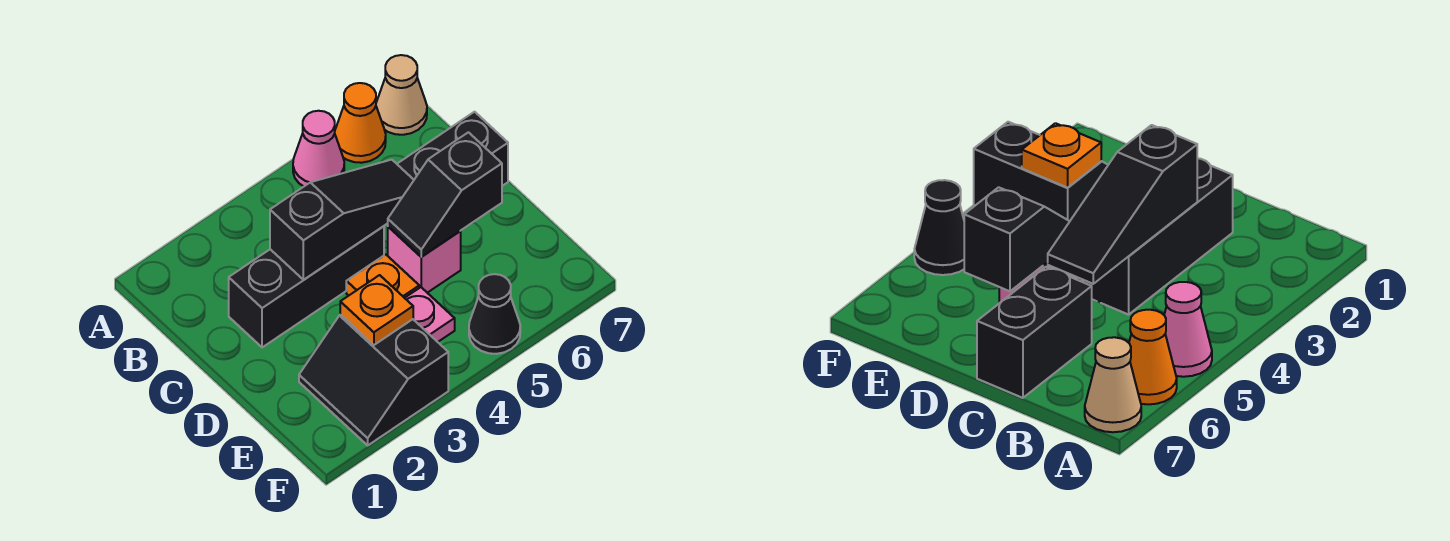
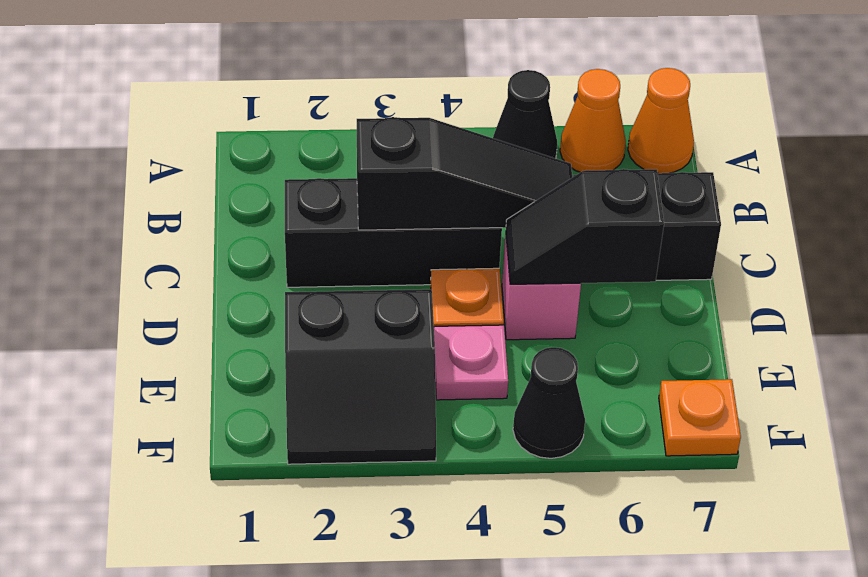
pink 1x1 cone [293,111,344,186] -> black 1x1 cone [493,70,557,158]
tan 1x1 cone [376,55,427,135] -> orange 1x1 cone [628,68,694,173]
black 2x2 slope [299,315,448,445] -> black 2x2 slope turned to [285,289,436,464]
orange 1x1 plate [340,275,413,345] -> orange 1x1 plate moved to [659,379,741,456]

